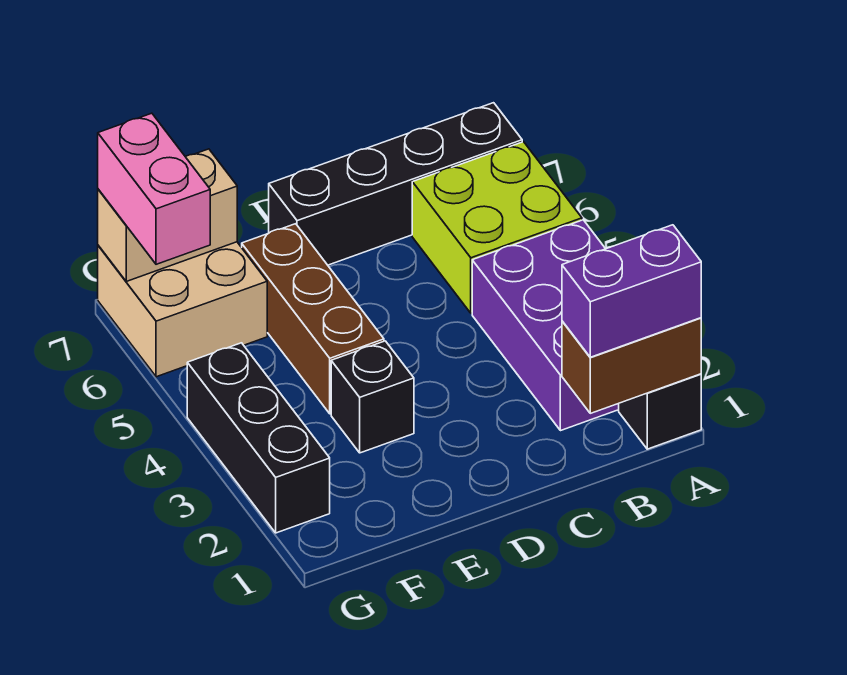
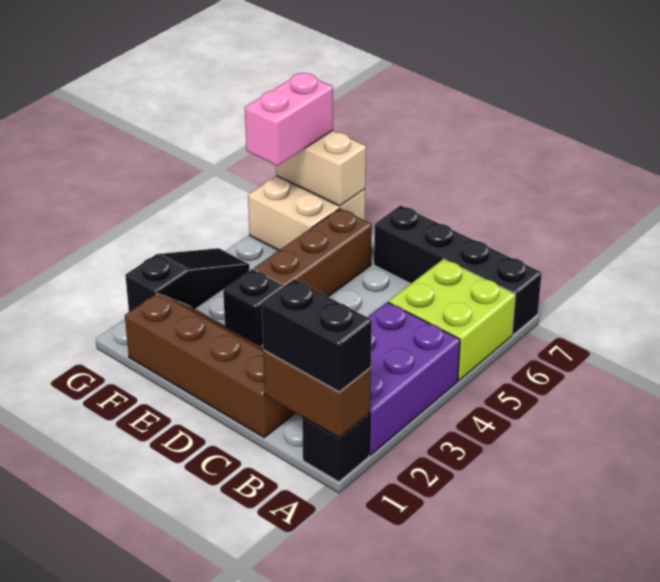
purple 1x2 brick [562,225,701,357] -> black 1x2 brick [262,279,372,392]
none -> brown 2x4 slope [125,293,295,437]
black 1x3 brick [187,343,330,533] -> black 1x3 slope [125,248,249,312]

